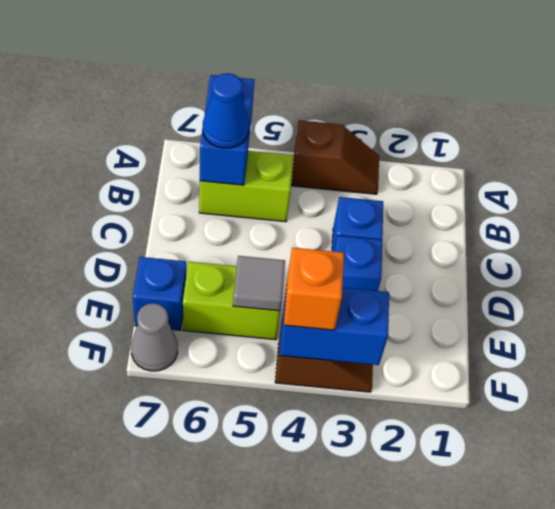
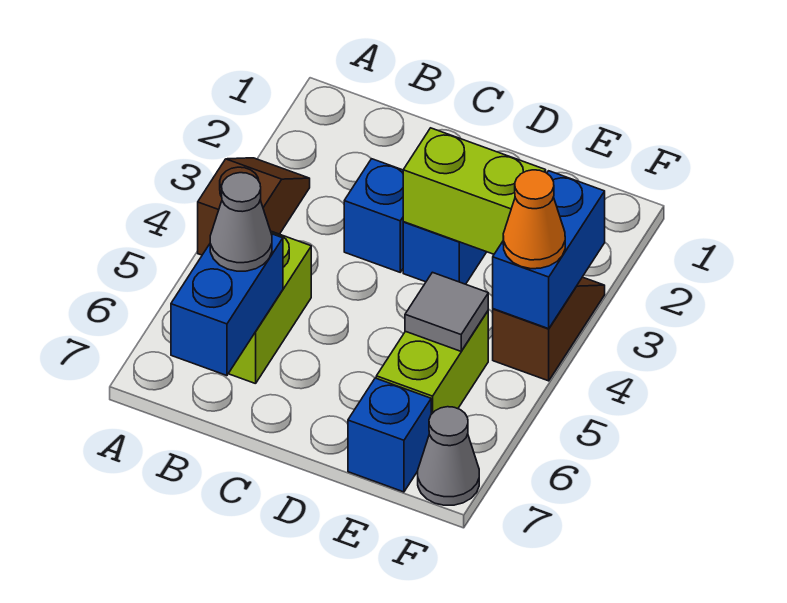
blue 1x2 brick [200,75,254,185] -> blue 1x2 brick turned to [171,234,283,376]
blue 1x1 cone [203,73,249,148] -> grey 1x1 cone [210,173,272,271]
none -> lime 1x2 brick [403,128,546,254]
orange 1x1 brick [284,247,344,330] -> orange 1x1 cone [503,170,565,269]

